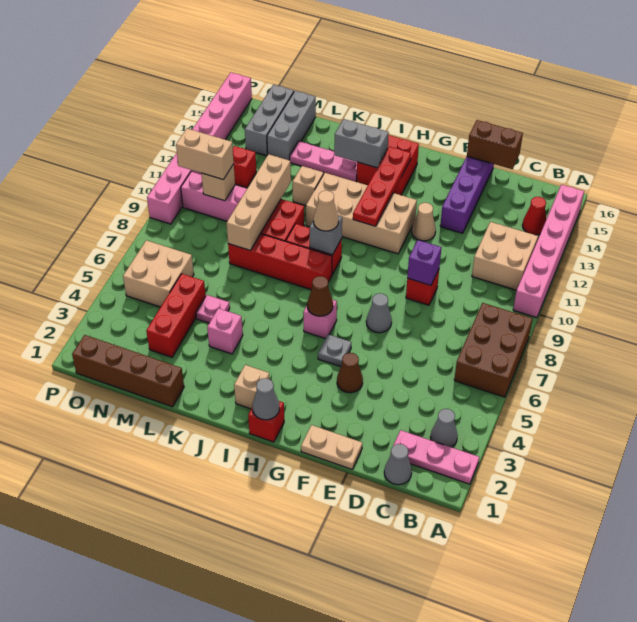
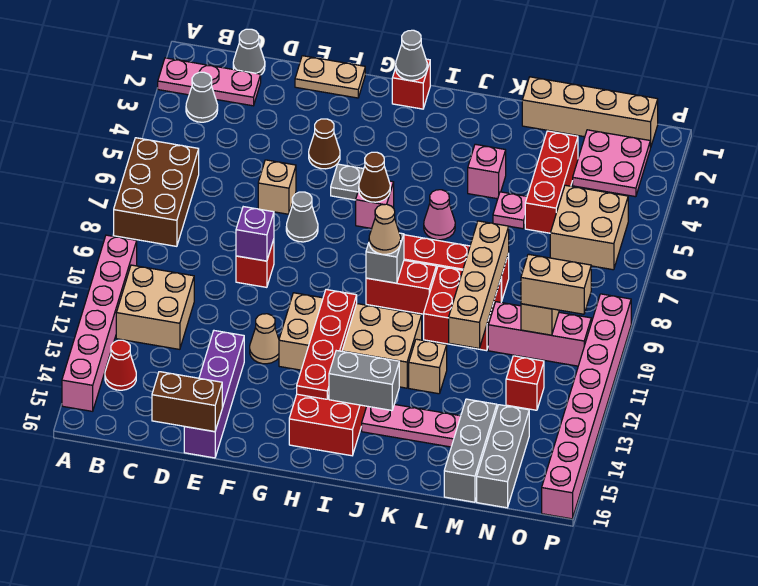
tan 1x1 brick [234,365,270,409] -> tan 1x1 brick moved to [258,160,296,214]
none -> pink 1x1 cone [424,190,455,240]
brown 1x4 brick [72,335,184,407] -> tan 1x4 brick [522,77,658,148]
none -> pink 2x2 plate [573,130,650,197]

